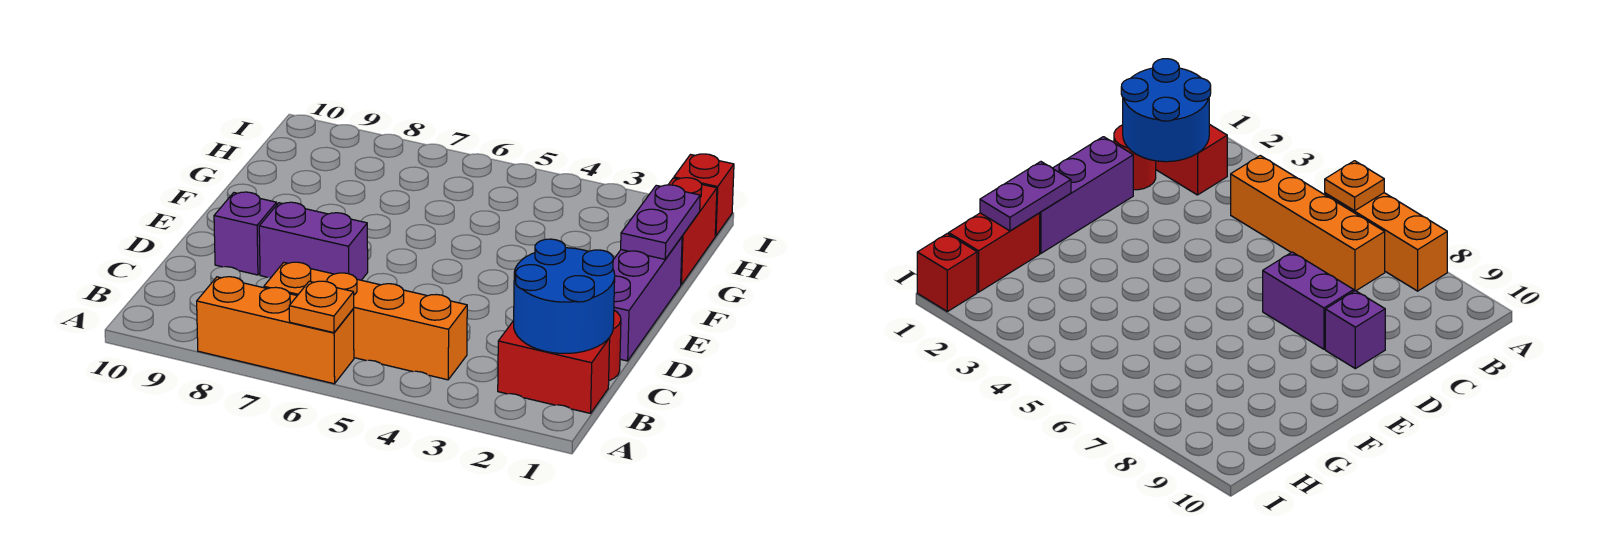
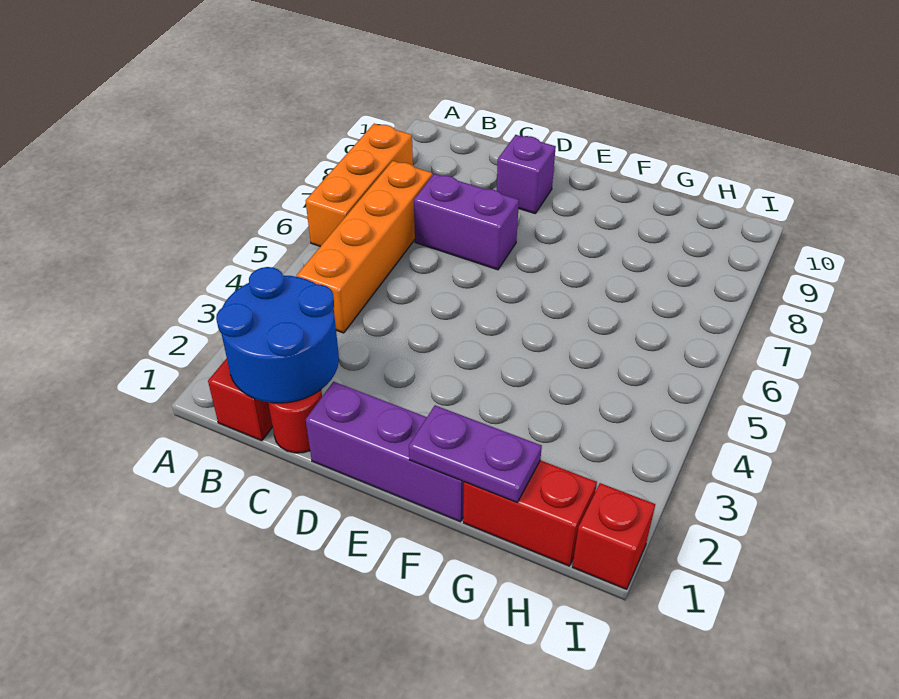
orange 1x1 plate [289,281,354,333] -> none
purple 1x2 brick [259,202,368,280] -> purple 1x2 brick turned to [414,174,519,270]

